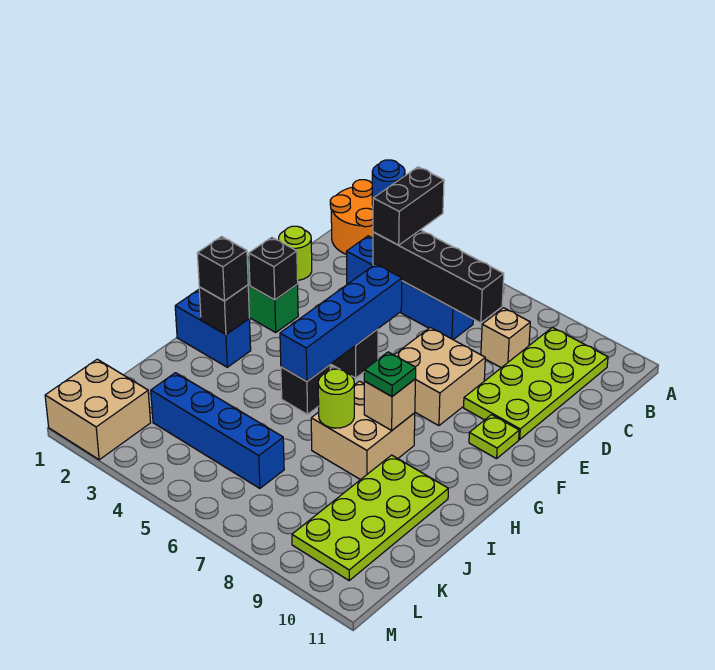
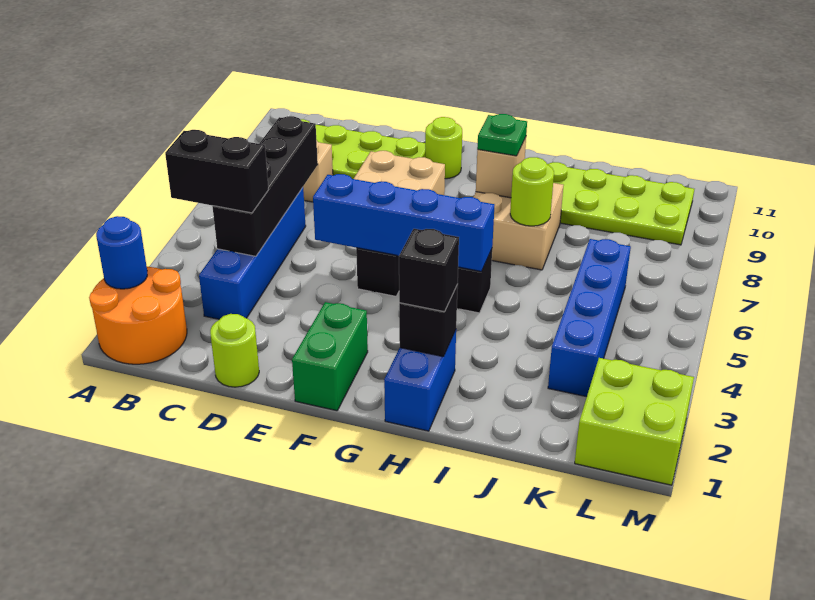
black 1x1 brick [249,237,298,300] -> none
lime 1x1 plate [469,415,519,459] -> lime 1x1 round brick [425,117,462,179]
tan 2x2 brick [45,359,151,460] -> lime 2x2 brick [575,358,694,485]

